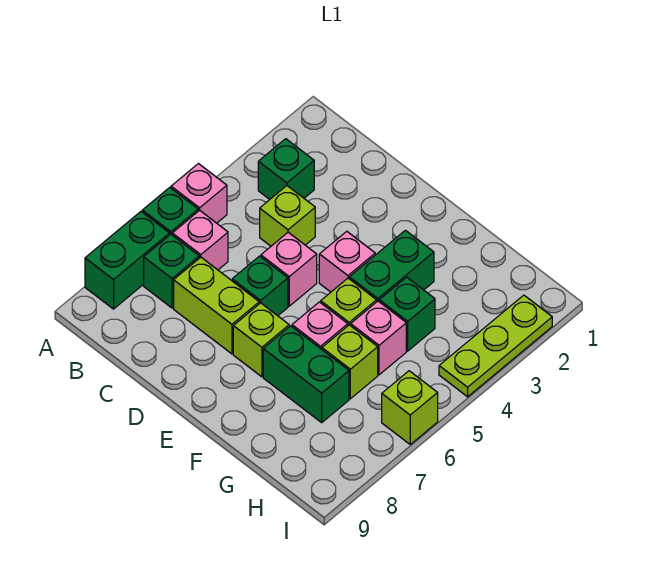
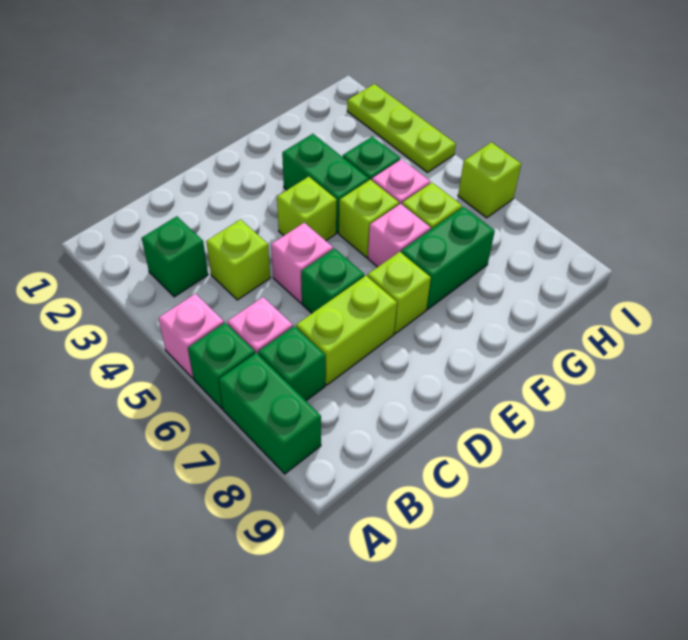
pink 1x1 brick [319,231,375,292] -> lime 1x1 brick [277,177,337,241]

